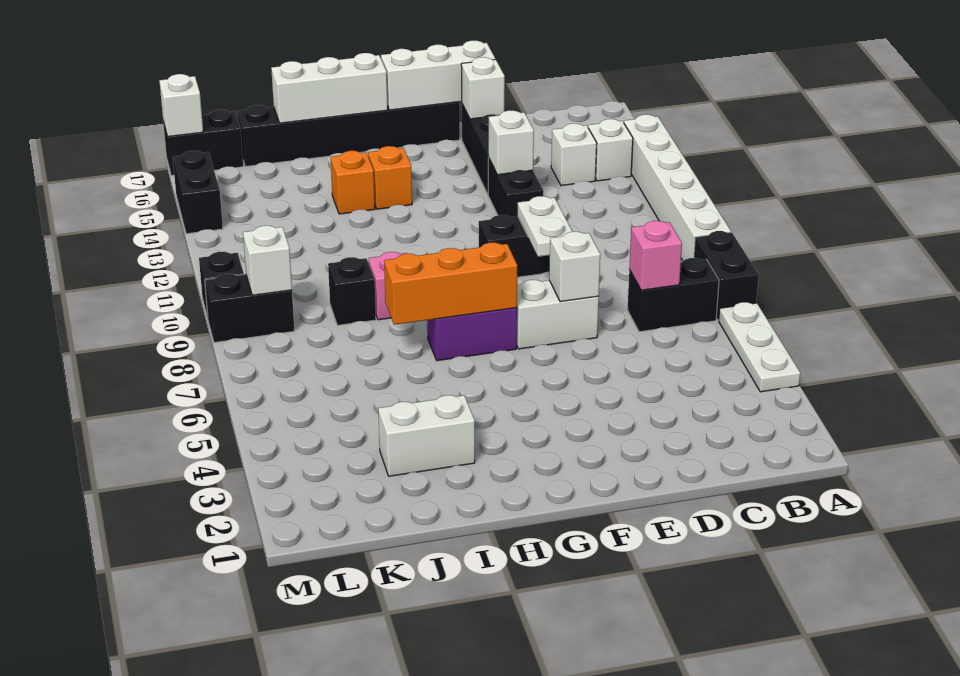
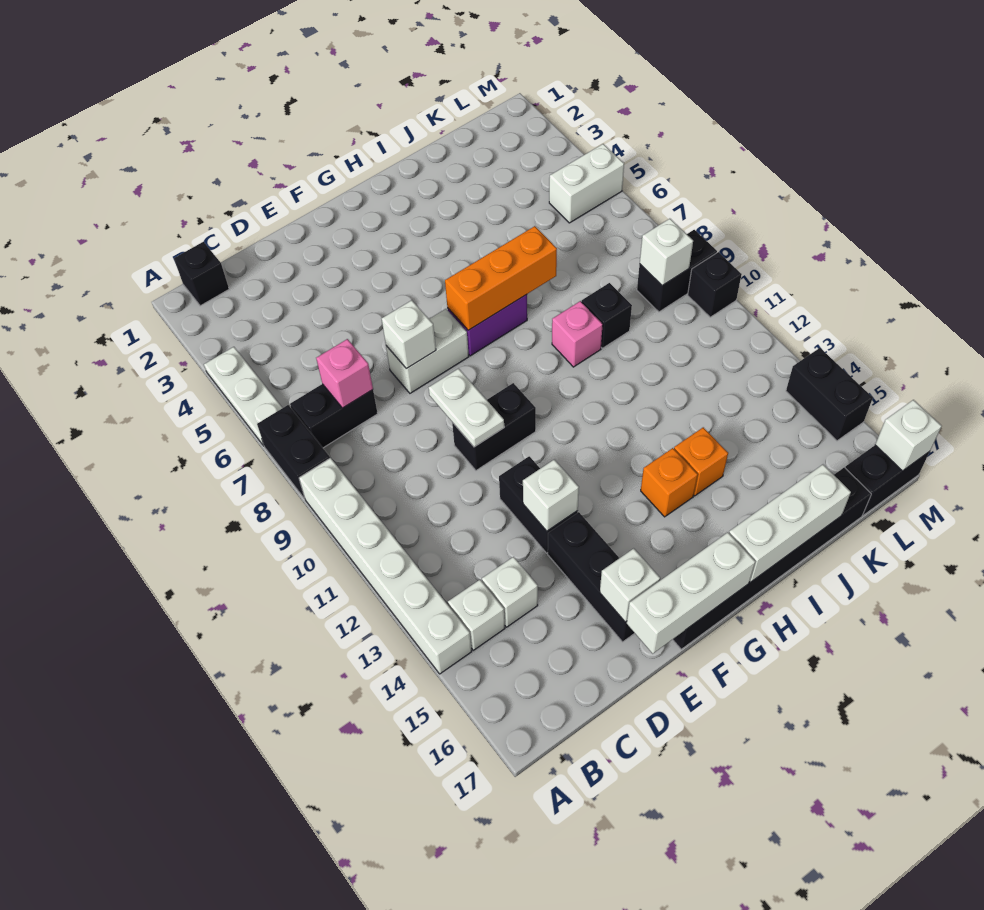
none -> black 1x1 brick [174,242,229,306]
white 1x2 brick [378,395,475,476] -> white 1x2 brick moved to [549,144,624,223]

